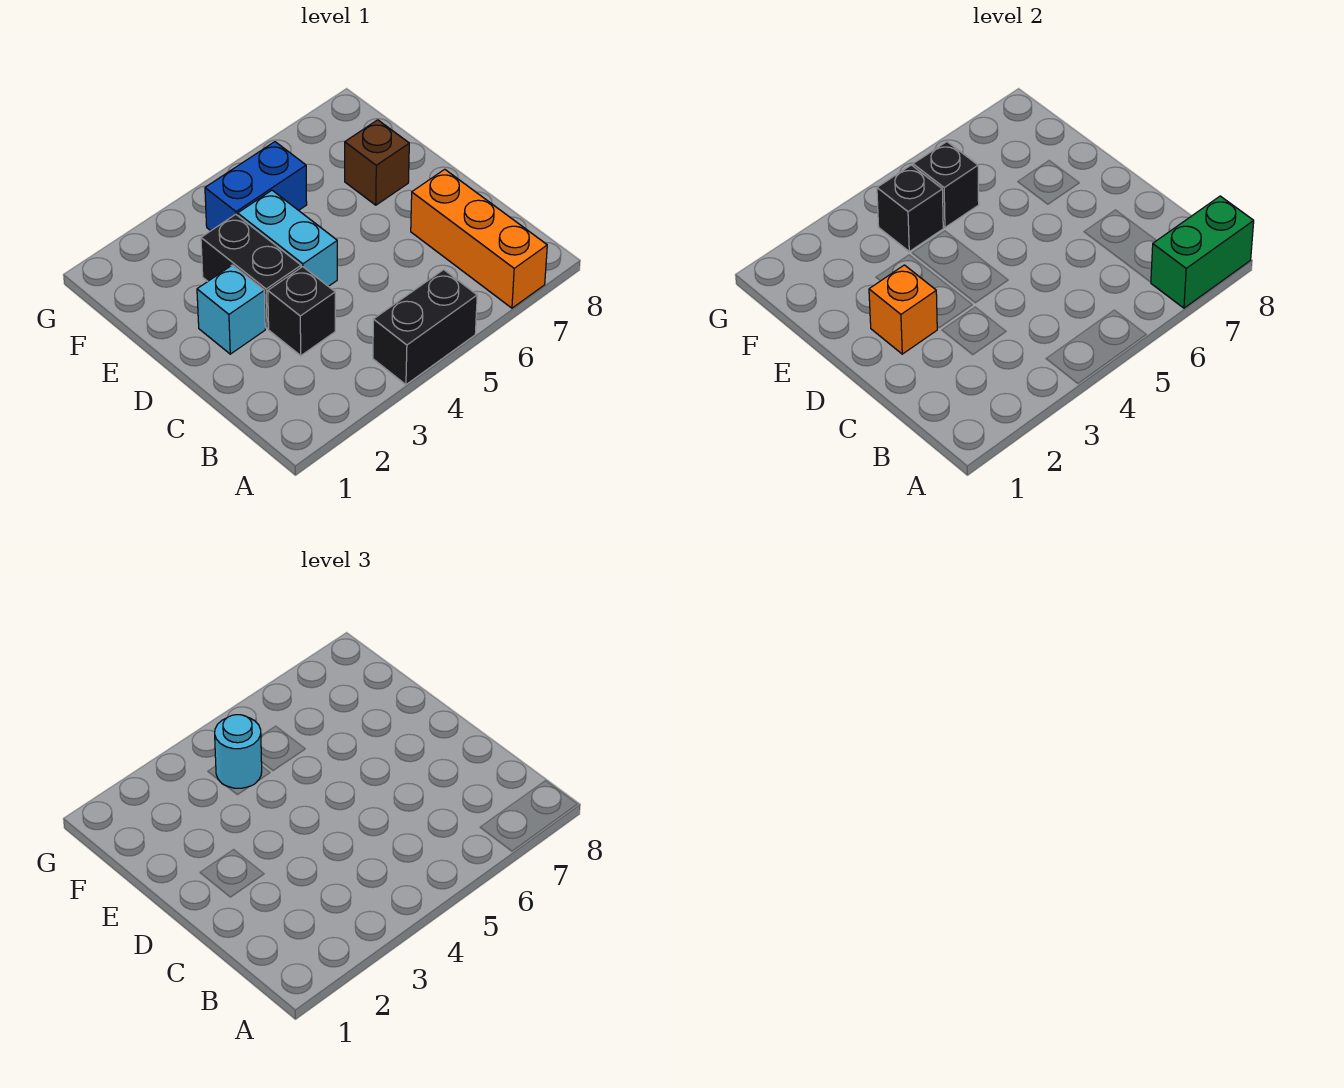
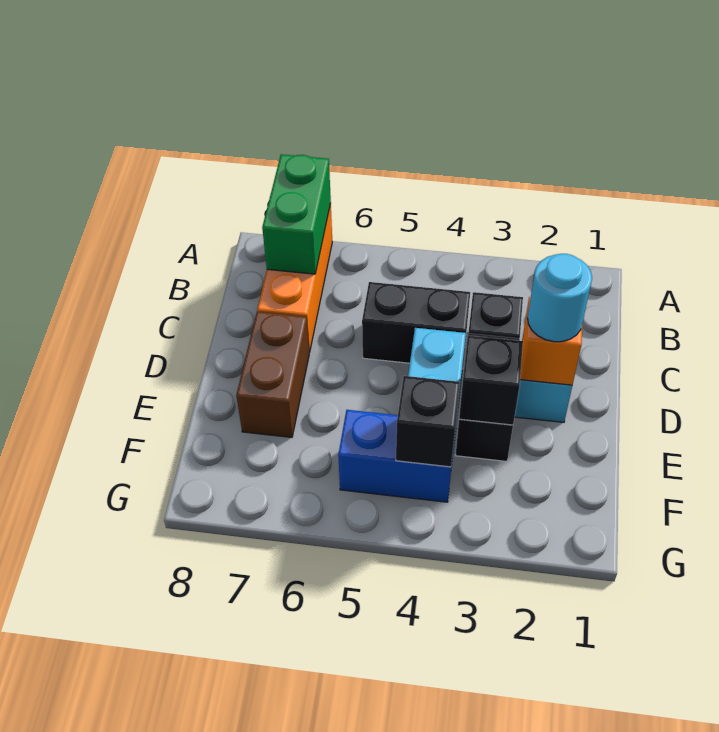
black 1x2 brick [373,270,477,385] -> black 1x2 brick moved to [362,282,470,363]
green 1x2 brick [1151,196,1254,308] -> green 1x2 brick turned to [262,154,331,274]
brown 1x1 brick [345,120,409,205] -> brown 1x2 brick [236,312,309,437]
cyan 1x1 round brick [215,715,262,788] -> cyan 1x1 round brick moved to [528,254,592,342]
black 1x1 brick [913,142,979,227] -> black 1x1 brick moved to [459,336,523,425]

